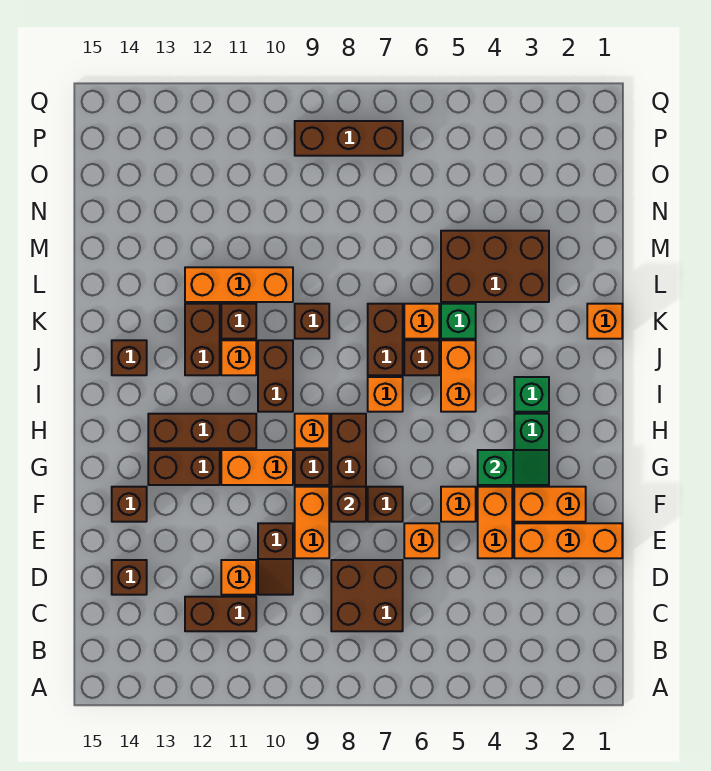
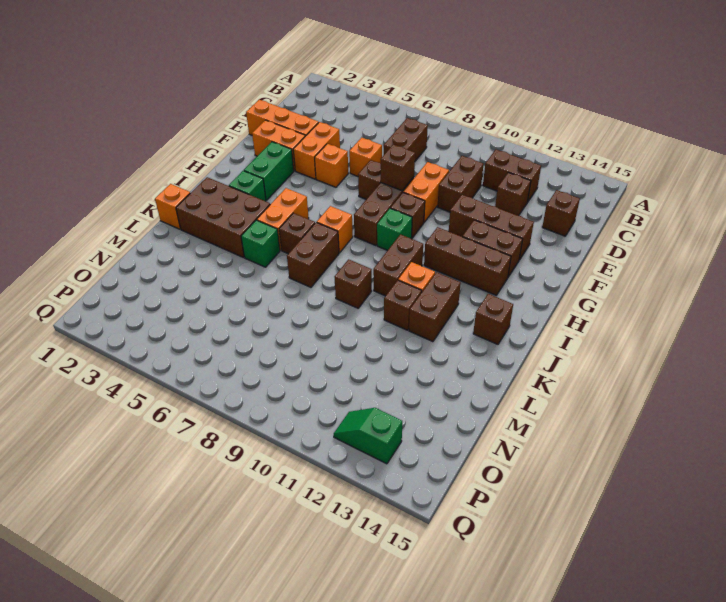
brown 2x2 brick [331,560,403,631] -> brown 1x2 brick [384,118,428,161]
brown 1x2 slope [258,523,293,595] -> brown 1x2 brick [437,156,484,212]
orange 1x1 brick [221,560,256,595] -> none
brown 1x1 brick [112,487,147,522] -> brown 1x1 brick moved to [495,173,531,216]
green 1x2 slope [478,450,549,485] -> green 1x2 slope moved to [334,408,402,464]
orange 1x2 brick [221,450,293,485] -> none
orange 1x1 brick [295,414,329,448] -> green 1x1 brick [377,208,412,251]
orange 1x1 brick [404,304,439,339] -> none
brown 2x3 brick [441,231,549,302] -> brown 2x3 brick moved to [176,177,270,258]
orange 1x3 brick [185,267,293,302] -> none
brown 1x3 brick [295,121,403,156] -> brown 1x3 brick moved to [449,195,534,260]

